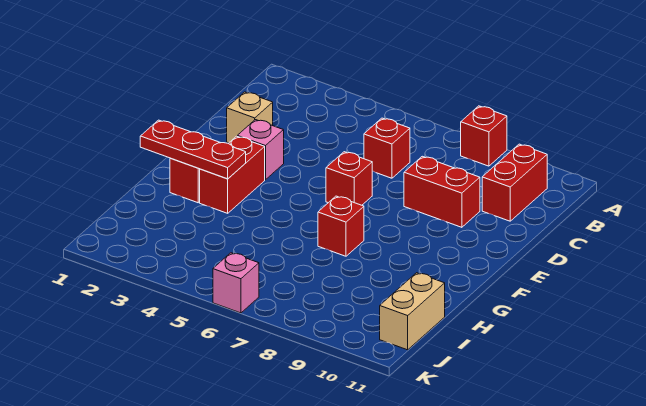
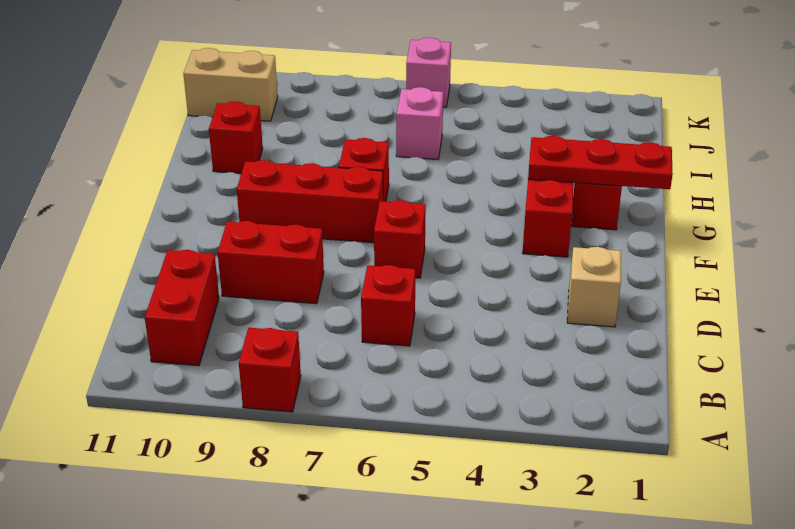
pink 1x1 brick [237,120,284,180] -> pink 1x1 brick moved to [396,87,443,160]
none -> red 1x3 brick [237,160,383,243]
none -> red 1x1 brick [209,101,263,173]
tan 1x2 brick [380,273,445,350] -> tan 1x2 brick turned to [183,48,278,121]

